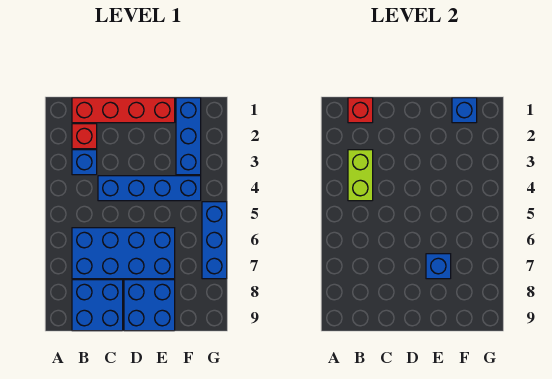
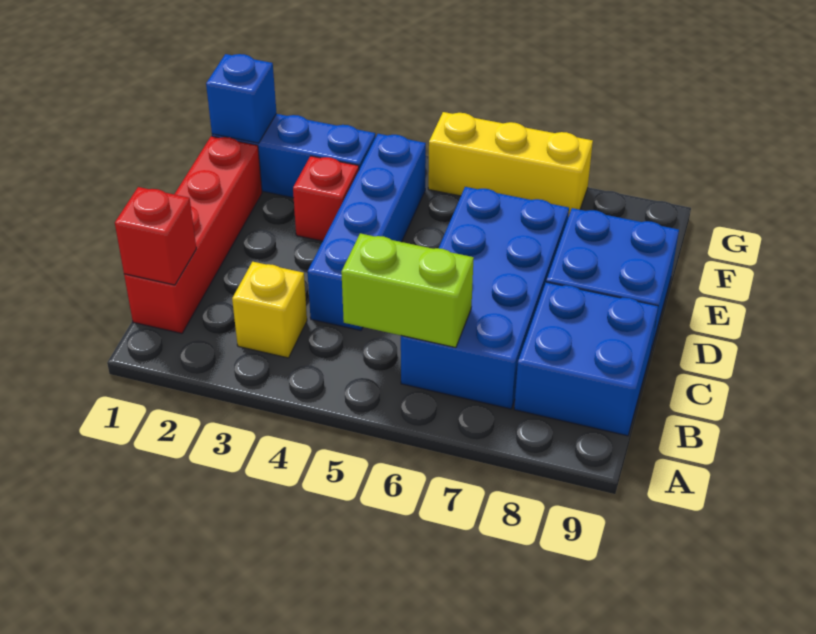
red 1x1 brick [72,124,97,149] -> red 1x1 brick moved to [293,156,359,241]
blue 1x1 brick [72,150,97,175] -> yellow 1x1 brick [232,262,307,358]
lime 1x2 brick [348,150,373,201] -> lime 1x2 brick moved to [341,233,474,348]
blue 1x1 brick [426,254,451,279] -> none
blue 1x3 brick [202,202,227,279] -> yellow 1x3 brick [428,112,593,217]

